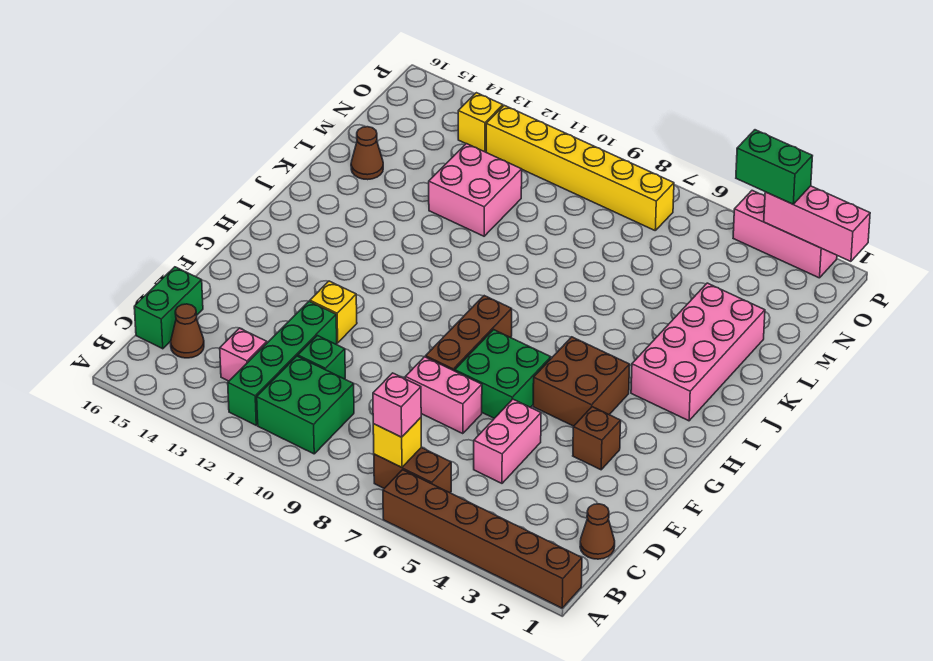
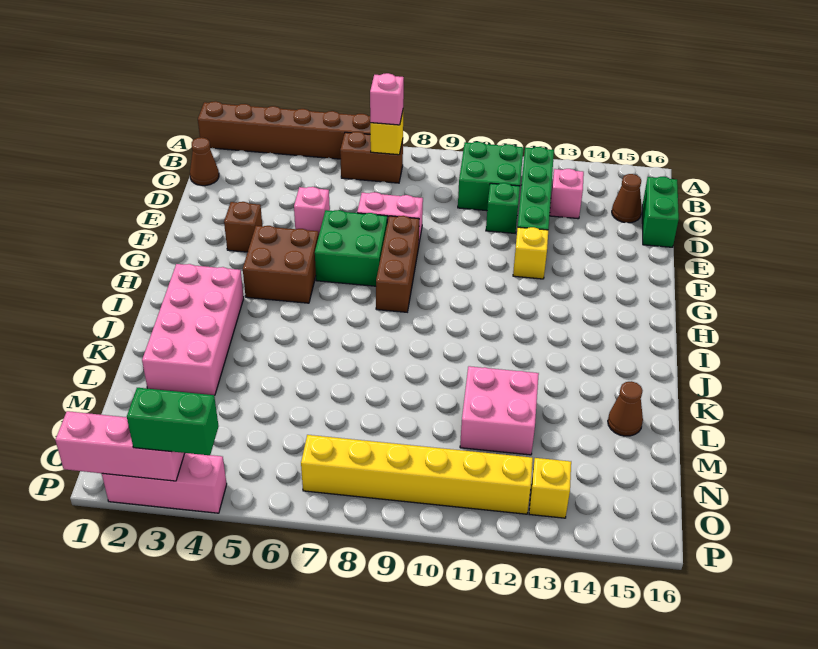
pink 1x2 brick [474,399,541,483] -> pink 1x1 brick [294,187,330,234]

